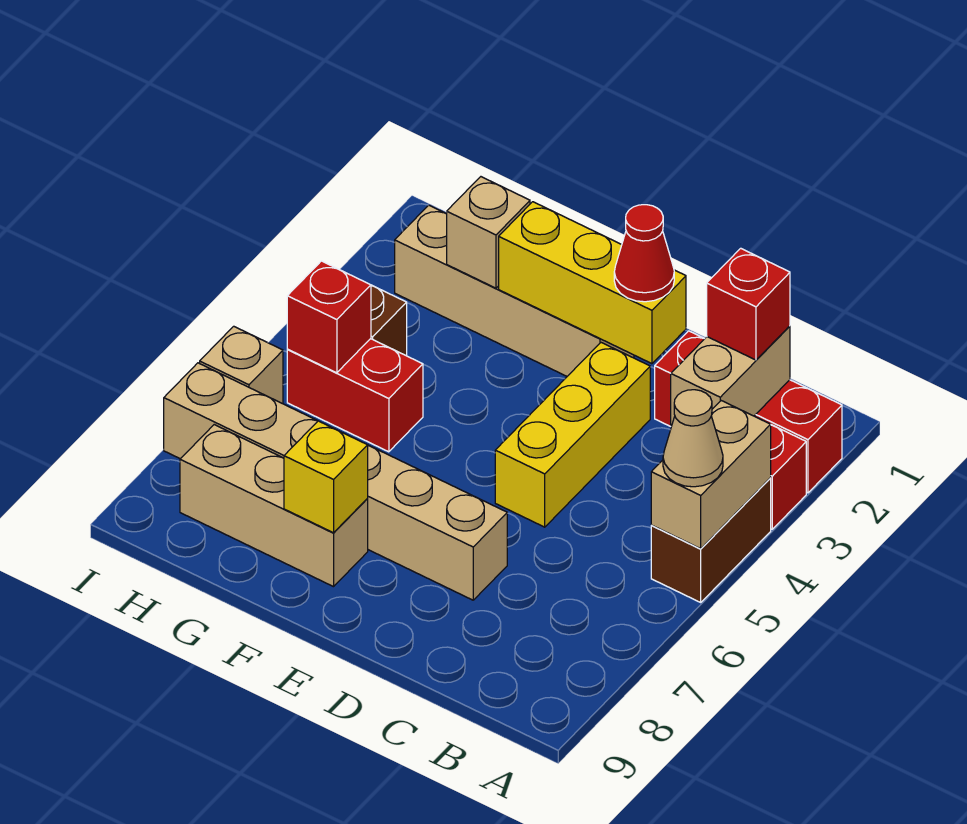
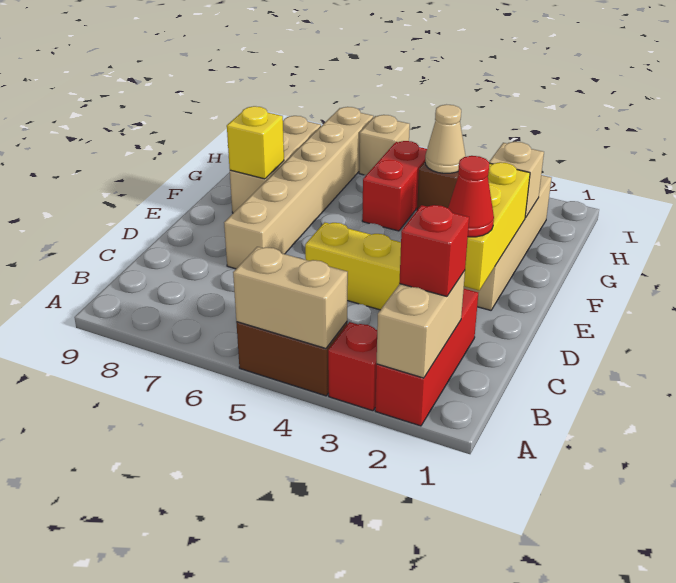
tan 1x1 cone [663,390,723,487] -> tan 1x1 cone moved to [425,105,466,173]
tan 1x2 brick [671,326,790,427] -> tan 1x2 brick turned to [377,271,465,378]
red 1x1 brick [287,261,371,373] -> none

